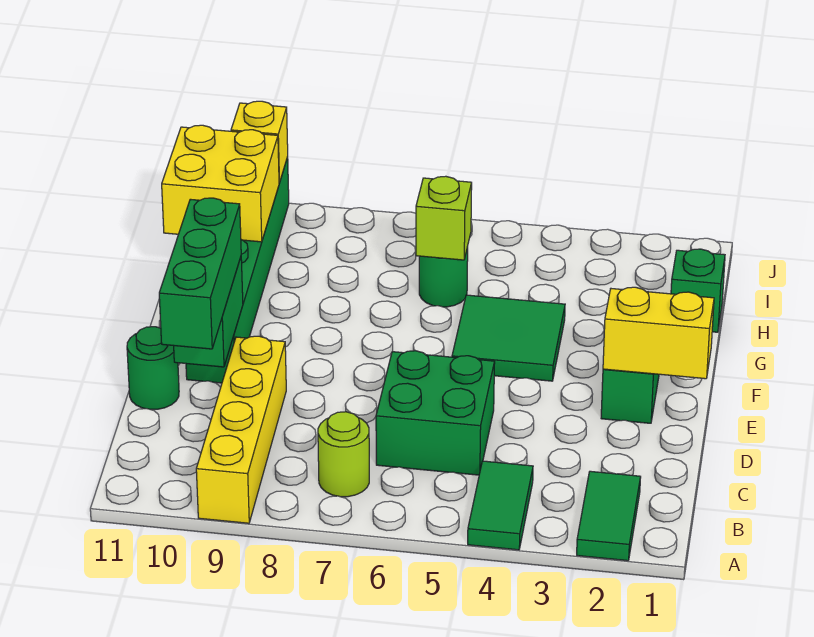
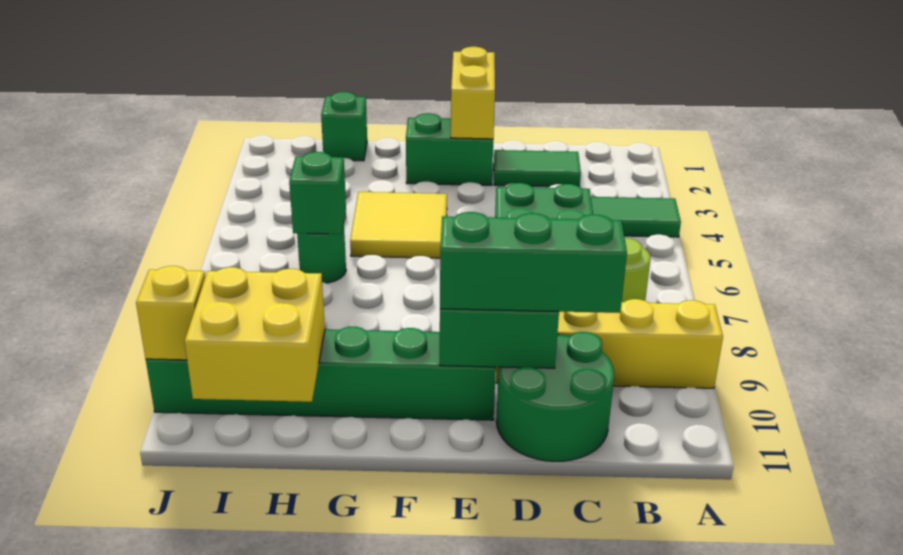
green 1x2 tile [577,471,641,561] -> green 1x2 tile moved to [494,150,581,187]
green 1x1 round brick [127,327,179,409] -> green 2x2 round brick [496,332,614,461]
green 2x2 tile [452,295,565,381] -> yellow 2x2 tile [350,192,447,258]
lime 1x1 brick [416,176,472,260] -> green 1x1 brick [289,152,346,234]

